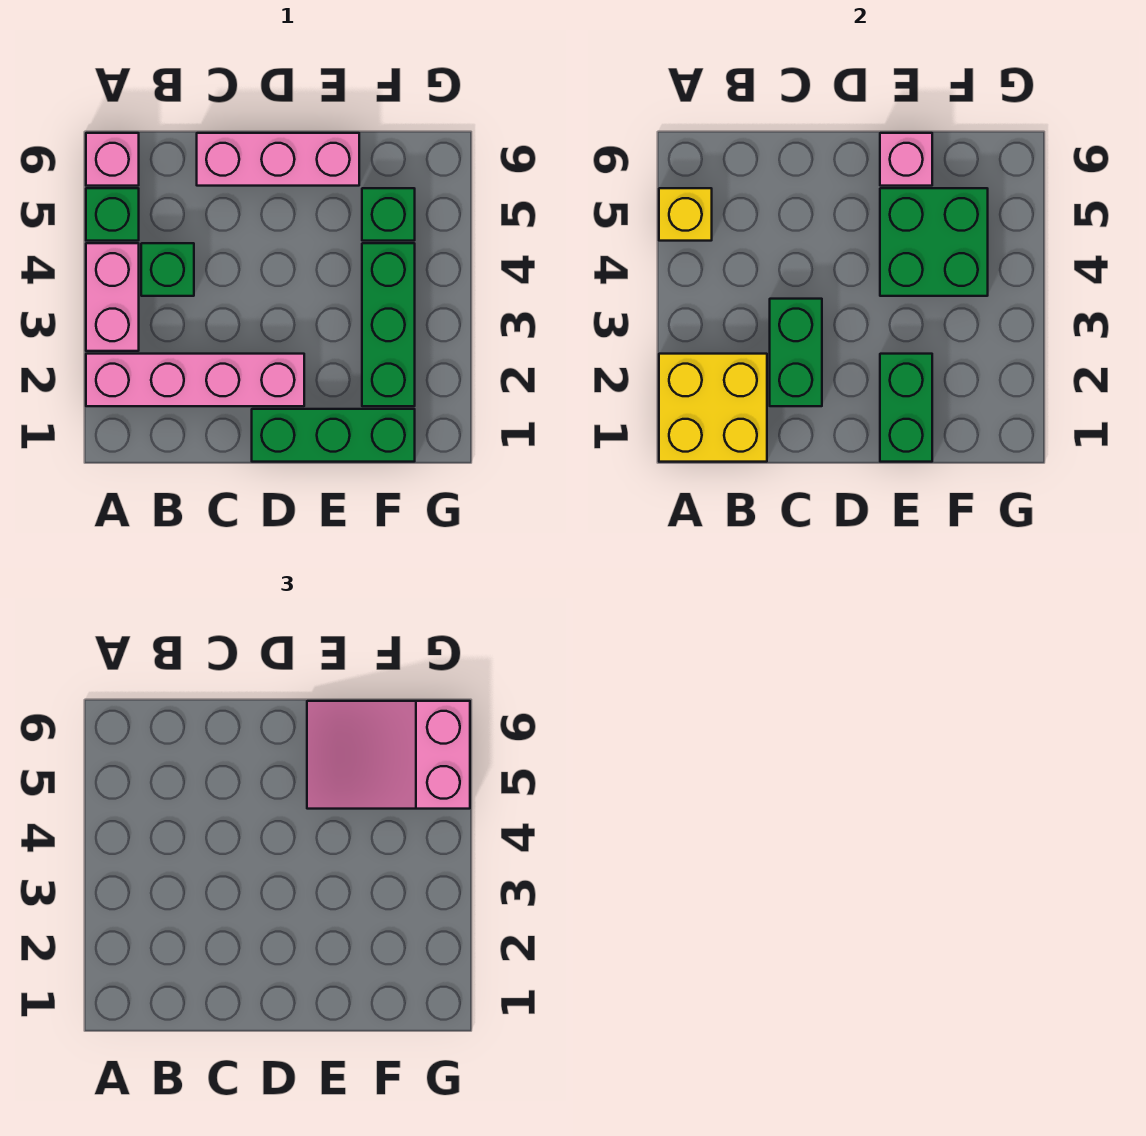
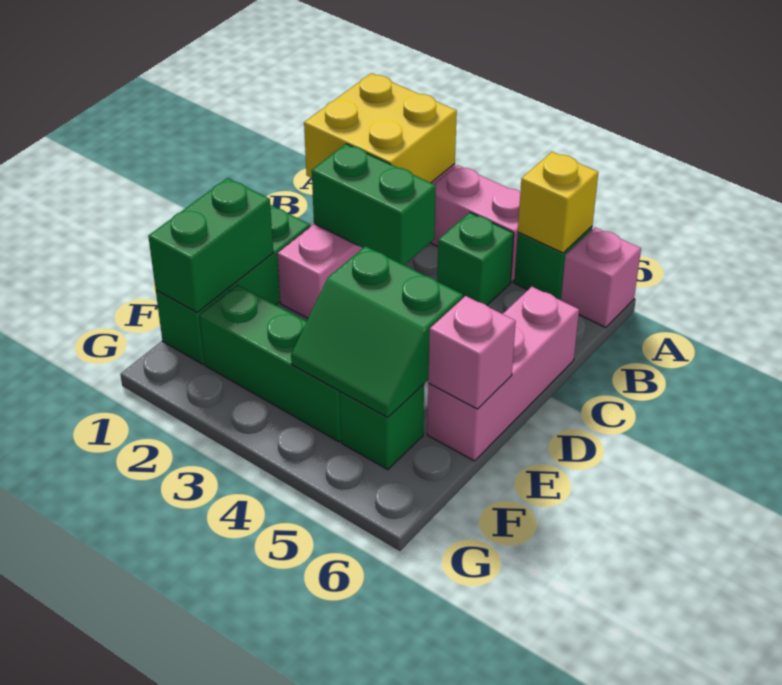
green 1x2 brick [880,354,932,462] -> green 1x2 brick turned to [148,178,273,312]
green 2x2 brick [880,188,988,296] -> green 2x2 slope [291,246,463,418]
pink 2x3 slope [307,701,470,809] -> none

